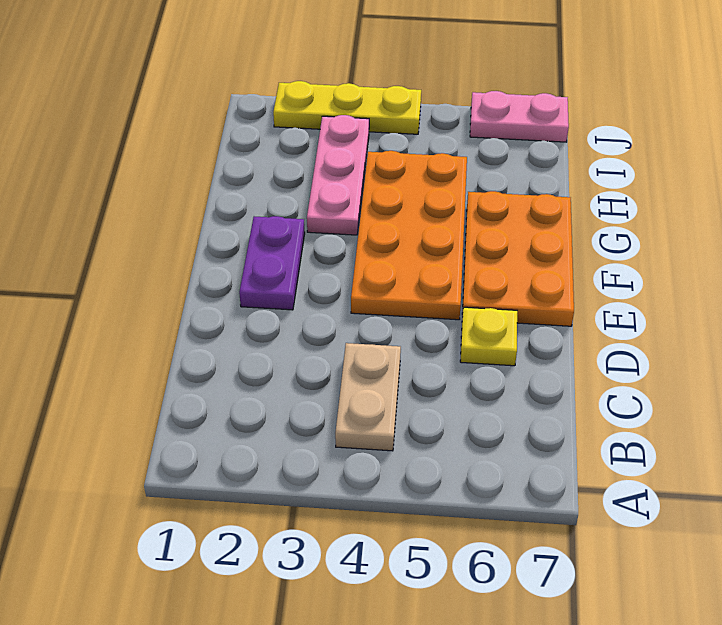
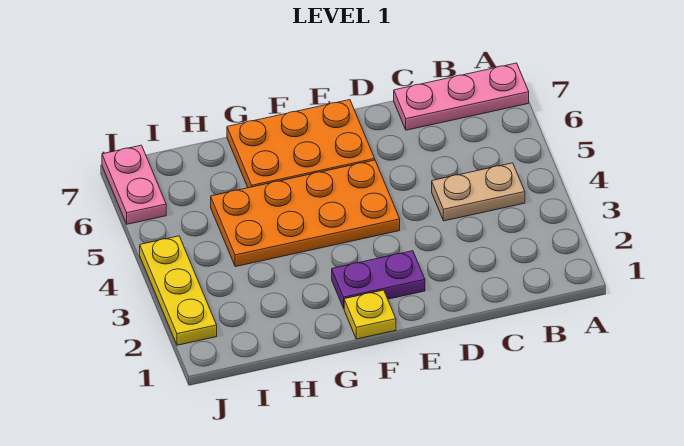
yellow 1x1 plate [460,307,517,366] -> yellow 1x1 plate moved to [344,290,396,339]
pink 1x3 plate [307,115,369,235] -> pink 1x3 plate moved to [394,63,529,130]

